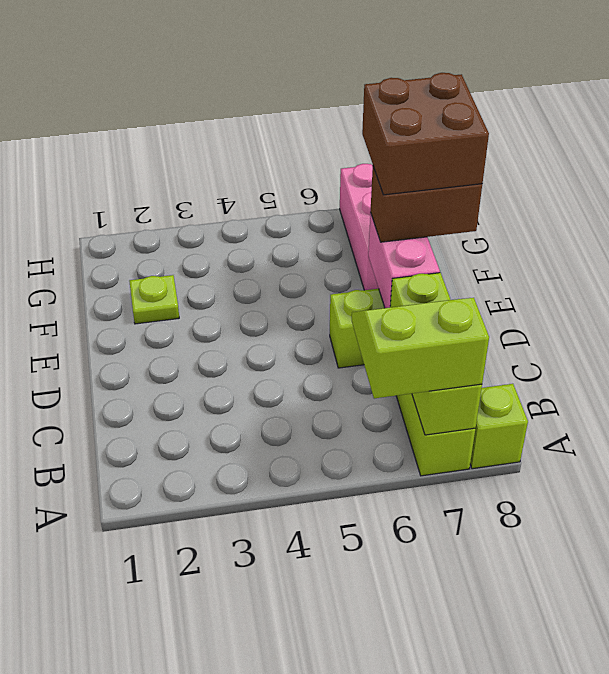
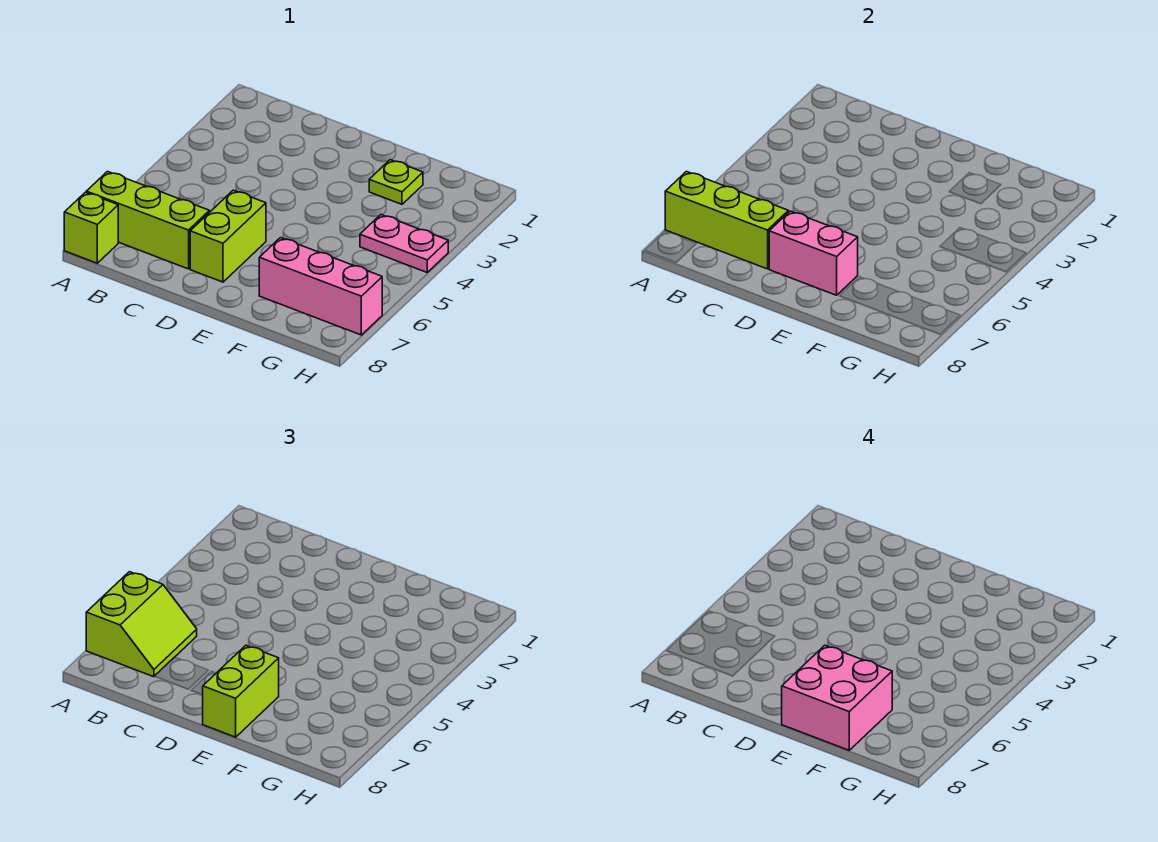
brown 1x2 brick [371,167,482,242] -> lime 1x2 brick [203,645,279,737]
brown 2x2 brick [362,73,489,195] -> pink 2x2 brick [782,645,892,750]
none -> pink 1x2 plate [360,215,448,272]

